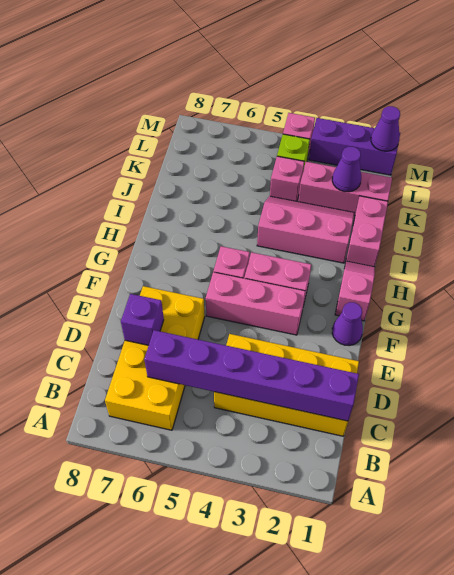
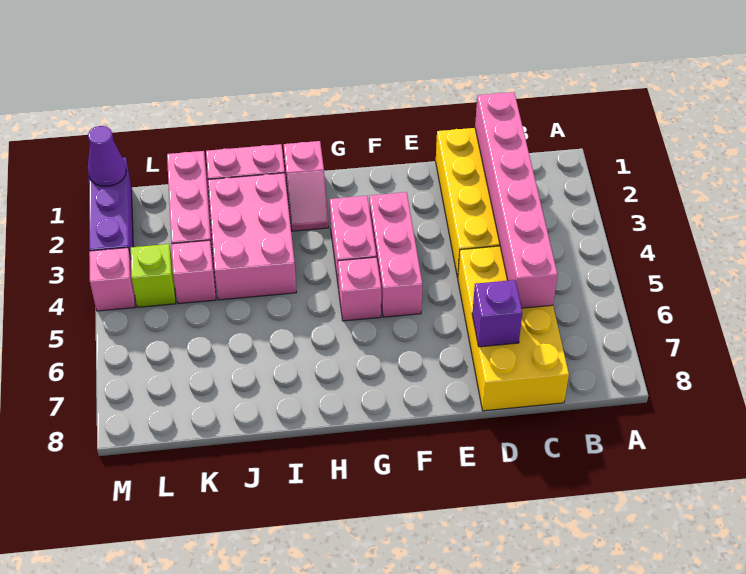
yellow 2x4 brick [105,286,205,430] -> yellow 2x4 brick turned to [458,246,569,411]
purple 1x6 brick [144,330,359,421] -> pink 1x6 brick [475,92,558,308]
purple 1x1 cone [332,302,363,346] -> none
pink 1x2 slope [335,261,375,321] -> pink 1x2 slope turned to [284,141,329,231]
pink 2x3 slope [257,196,354,263] -> pink 2x3 brick [208,173,297,300]
purple 1x1 cone [332,147,361,192] -> none

